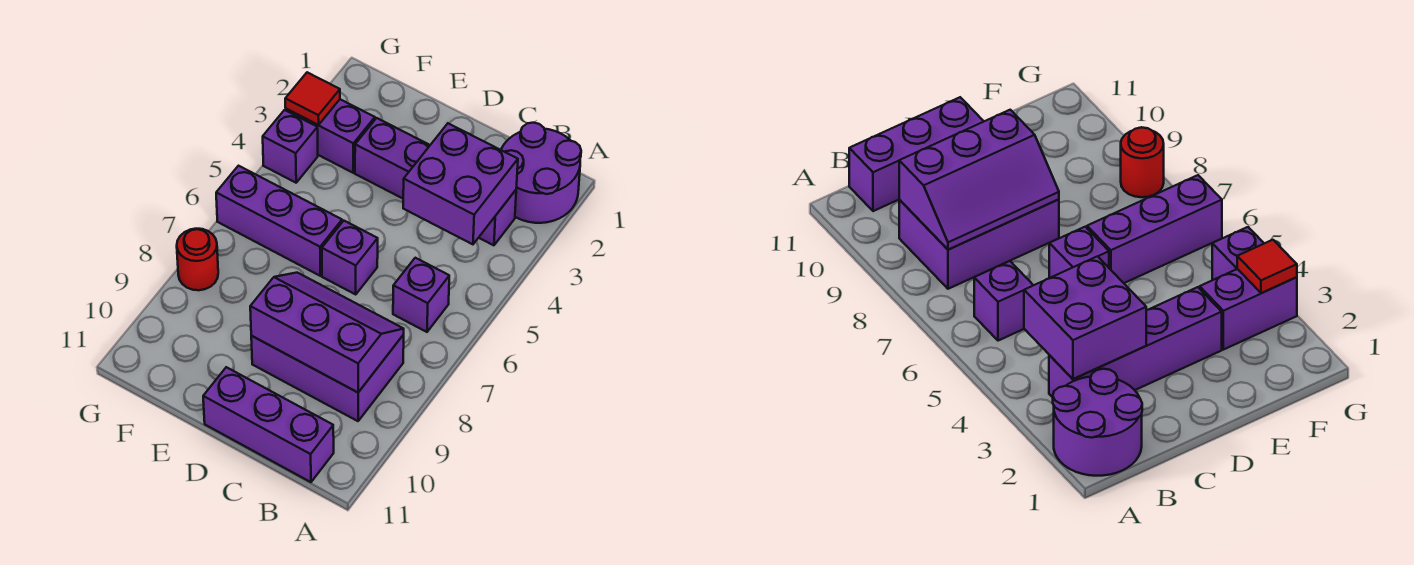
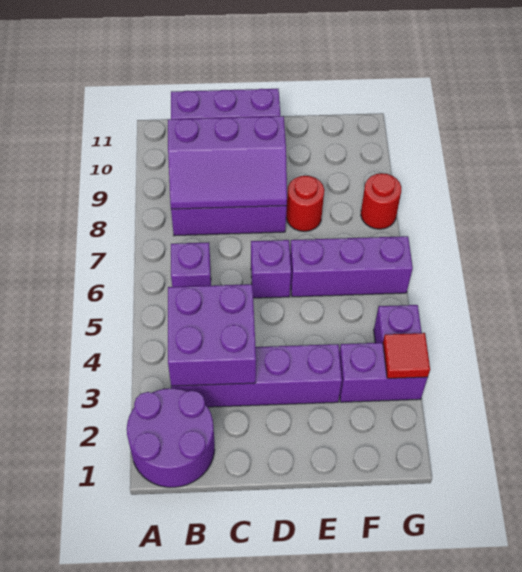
none -> red 1x1 round brick [286,176,324,231]

